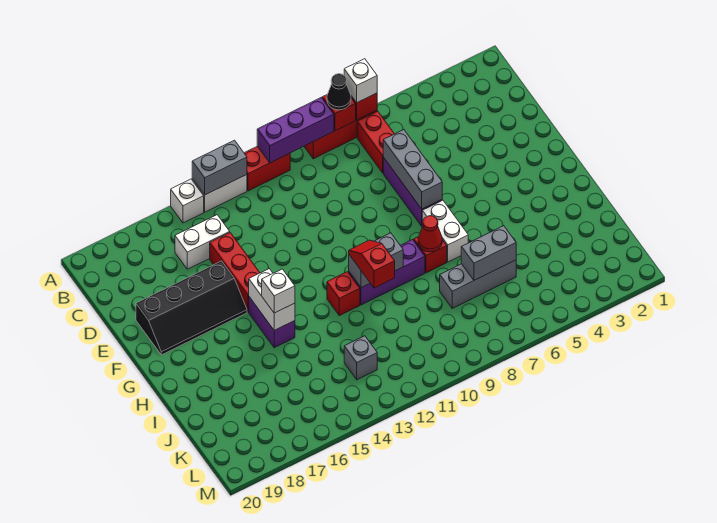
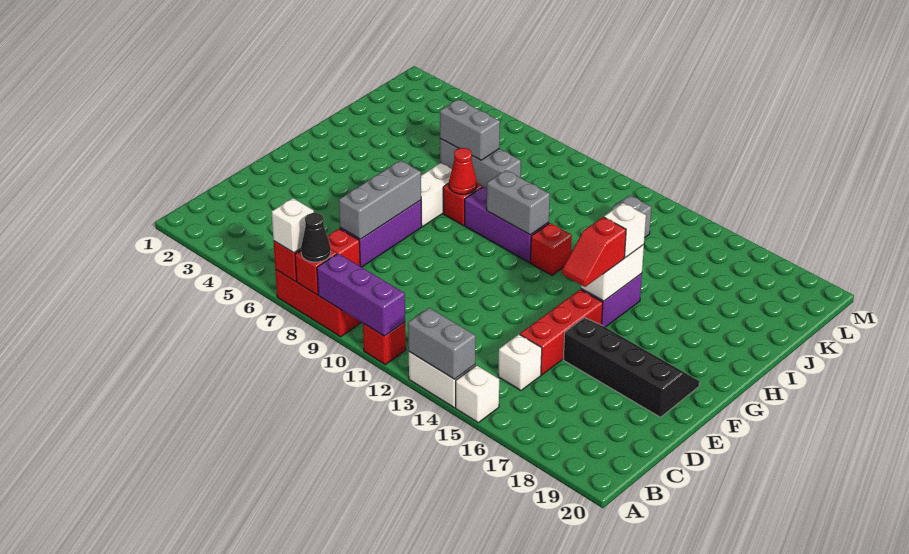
red 1x2 brick [244,146,290,191] -> red 1x1 brick [363,322,406,364]
white 1x2 brick [175,215,230,269] -> white 1x1 brick [498,334,542,390]
red 1x2 slope [349,240,395,288] -> red 1x2 slope moved to [562,217,626,287]

